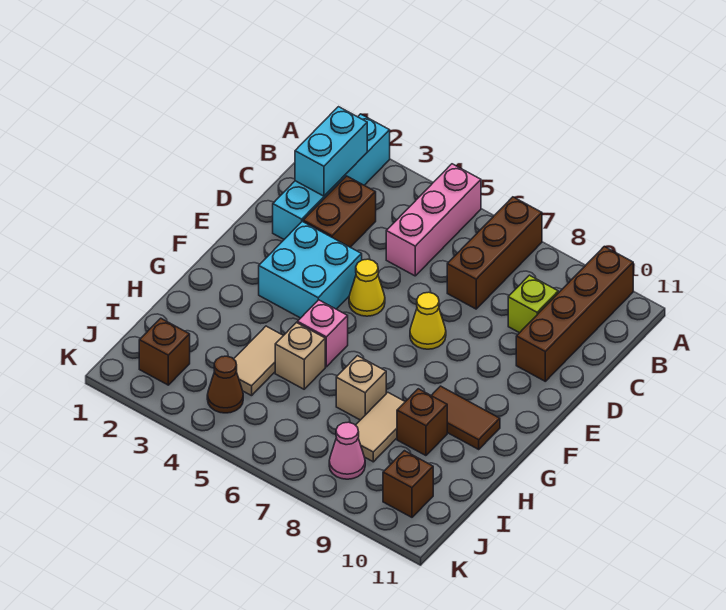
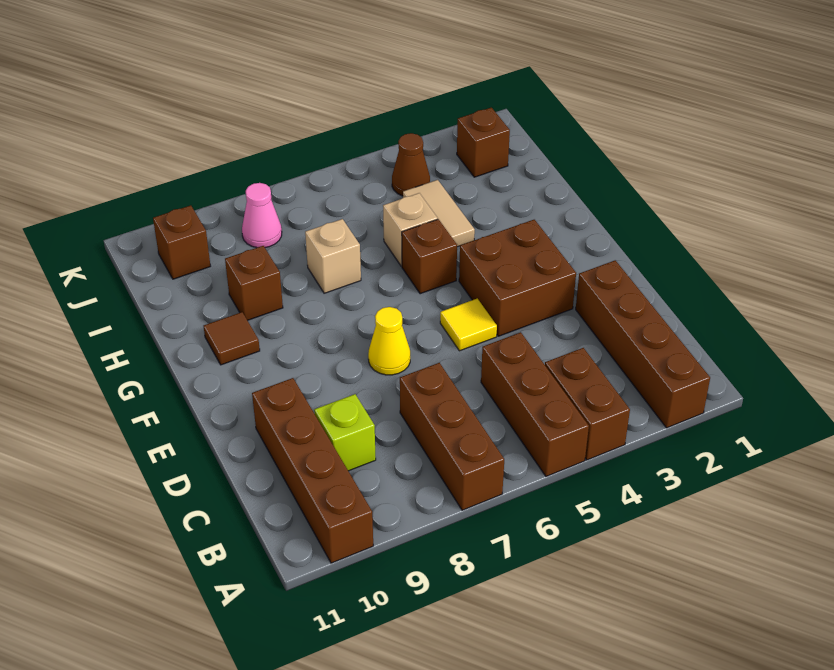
cyan 1x4 brick [273,114,390,239] -> brown 1x4 brick [576,260,710,428]
pink 1x3 brick [386,164,481,276] -> brown 1x3 brick [481,332,589,476]
cyan 1x2 brick [295,107,367,196] -> none
brown 1x2 brick [303,176,376,247] -> brown 1x2 brick moved to [545,348,630,460]
cyan 2x2 brick [259,221,362,318] -> brown 2x2 brick [459,220,576,336]
yellow 1x1 cone [349,259,385,316] -> yellow 1x1 tile [440,298,497,351]
pink 1x1 brick [297,300,348,367] -> brown 1x1 brick [402,219,457,294]
brown 1x2 tile [431,386,500,449] -> brown 1x1 tile [204,312,260,365]
tan 1x2 tile [356,392,405,462] -> none

